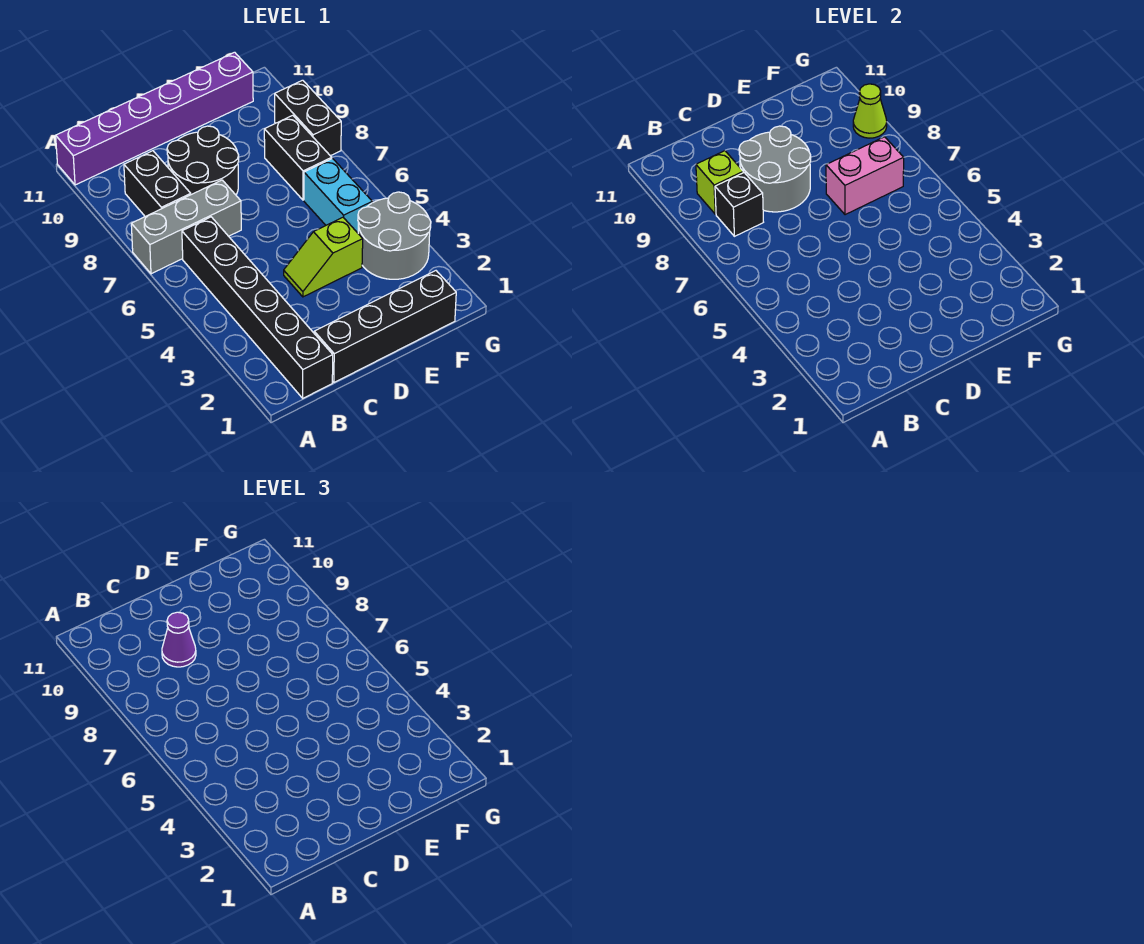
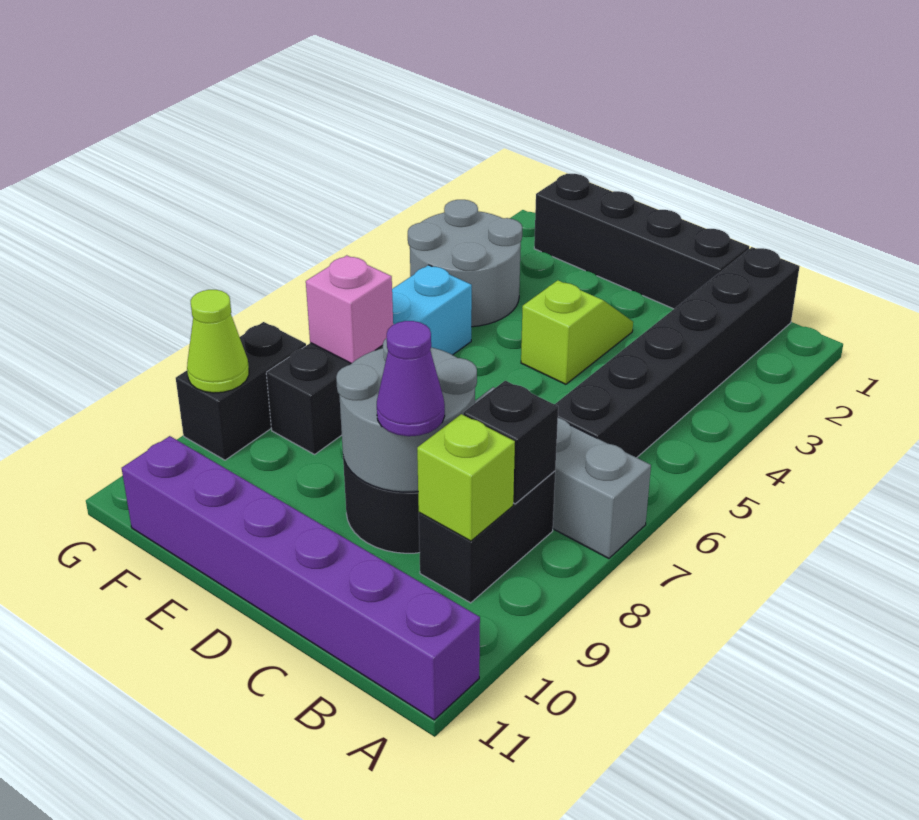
lime 1x2 slope [284,217,363,297] -> lime 1x2 slope turned to [521,280,633,384]
pink 1x2 brick [826,137,904,215] -> pink 1x1 brick [306,255,393,364]

